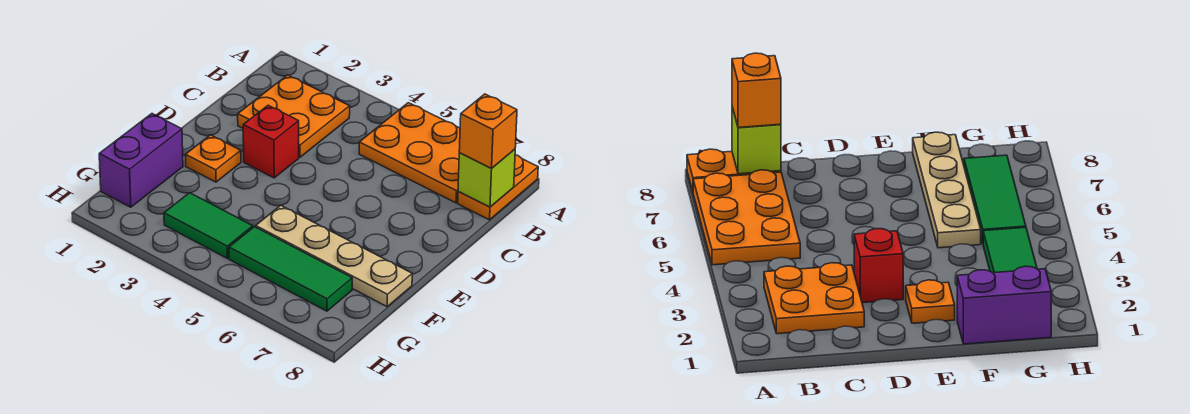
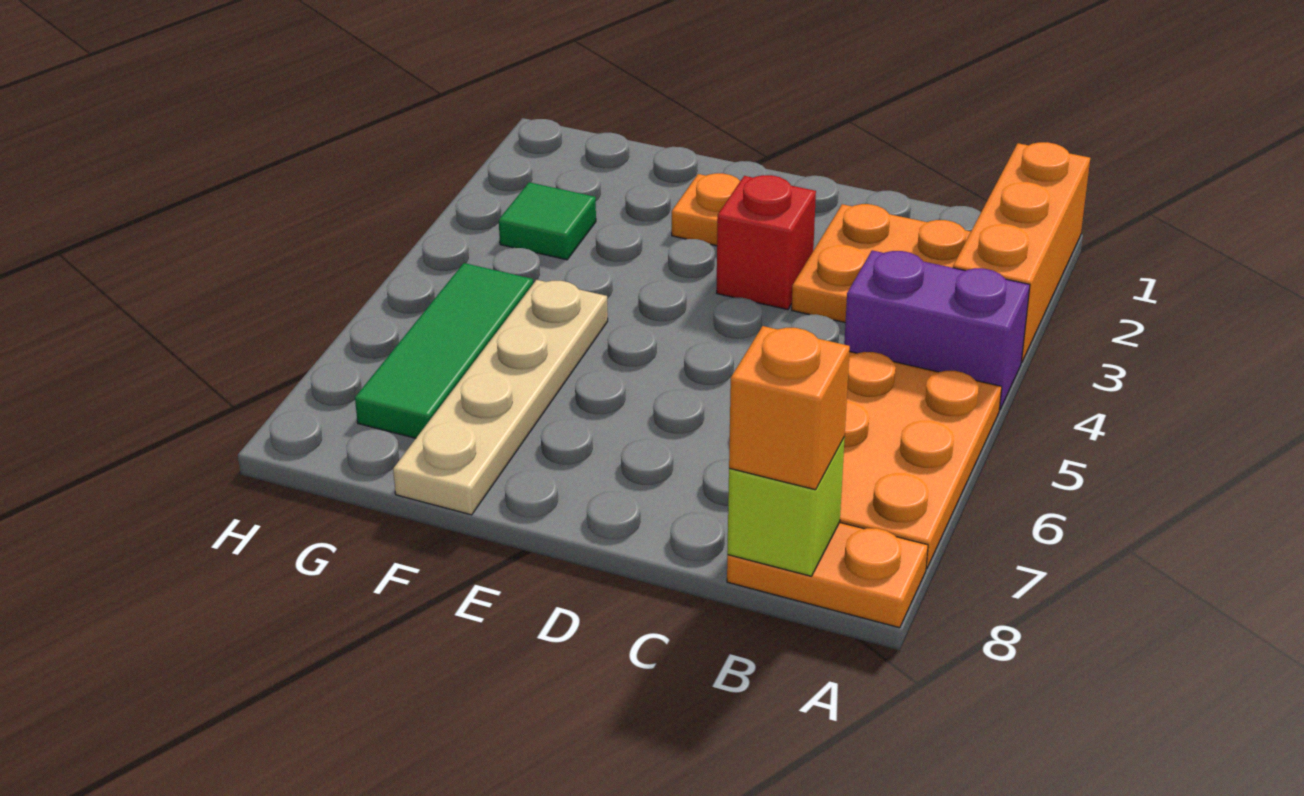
none -> orange 1x3 brick [953,142,1090,362]
purple 1x2 brick [99,114,183,207] -> purple 1x2 brick moved to [844,251,1030,410]
green 1x2 tile [164,193,253,258] -> green 1x1 tile [499,182,596,260]

